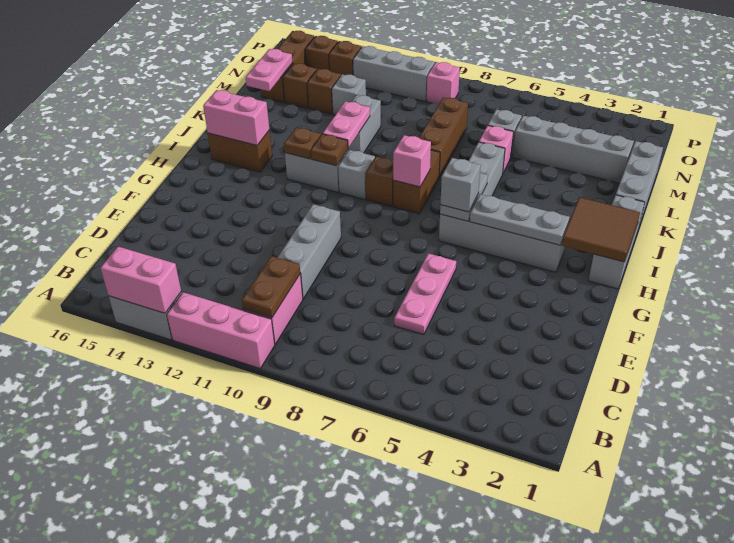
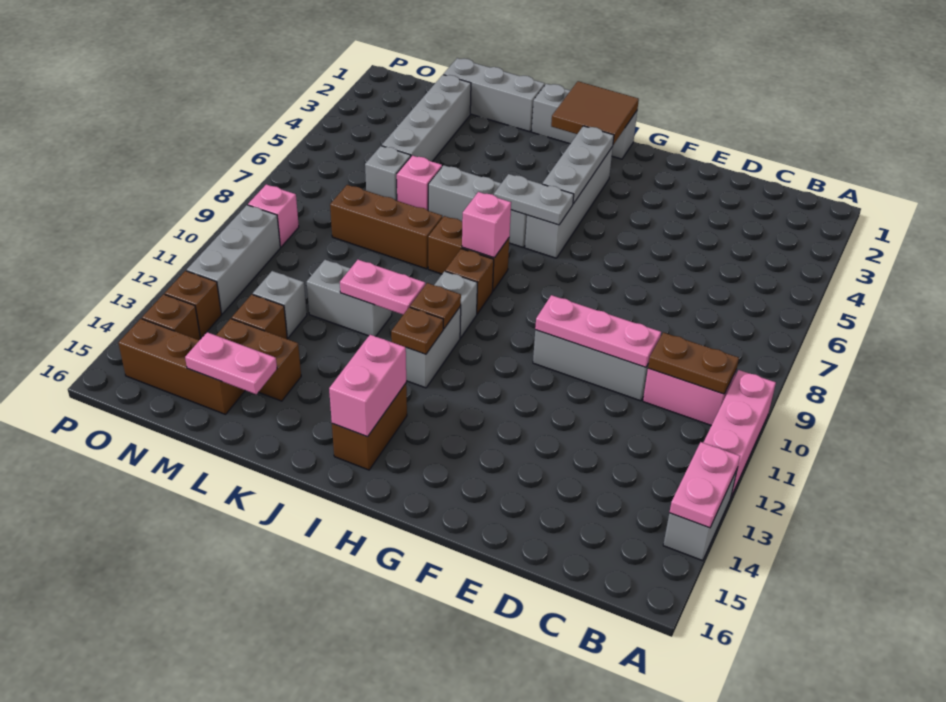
pink 1x2 brick [101,247,181,313] -> pink 1x2 plate [669,442,740,528]
pink 1x3 plate [394,253,456,335] -> pink 1x3 plate moved to [535,295,661,367]
grey 1x1 brick [440,158,481,212] -> none
brown 1x1 brick [283,63,317,108] -> brown 1x2 brick [216,319,301,401]

